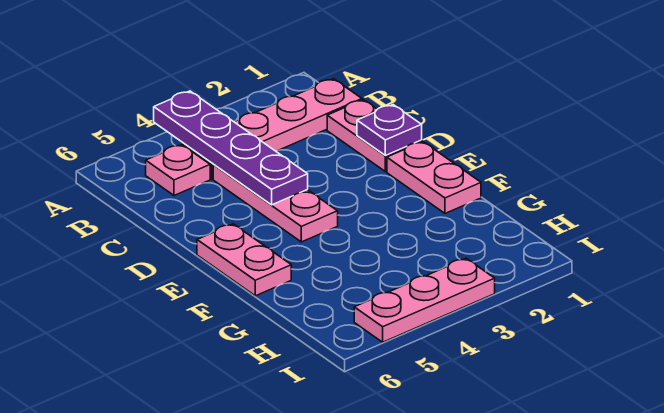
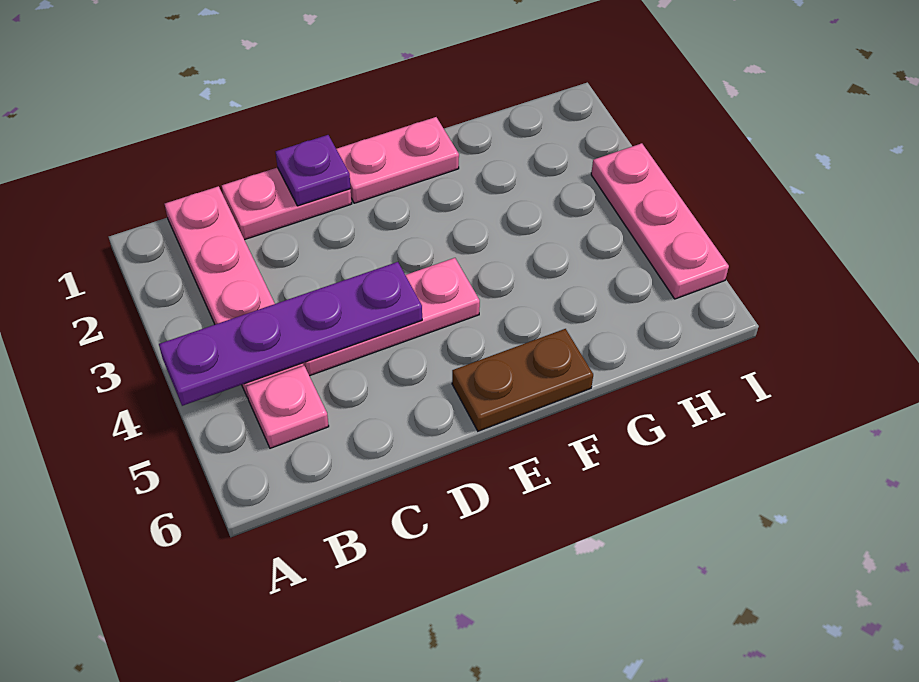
pink 1x2 plate [197,224,291,296] -> brown 1x2 plate [452,329,593,431]

